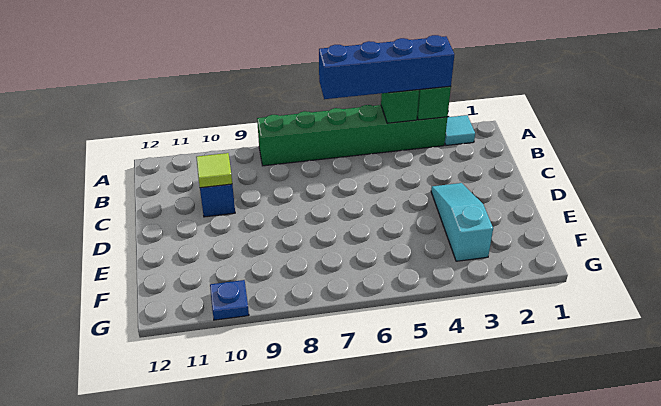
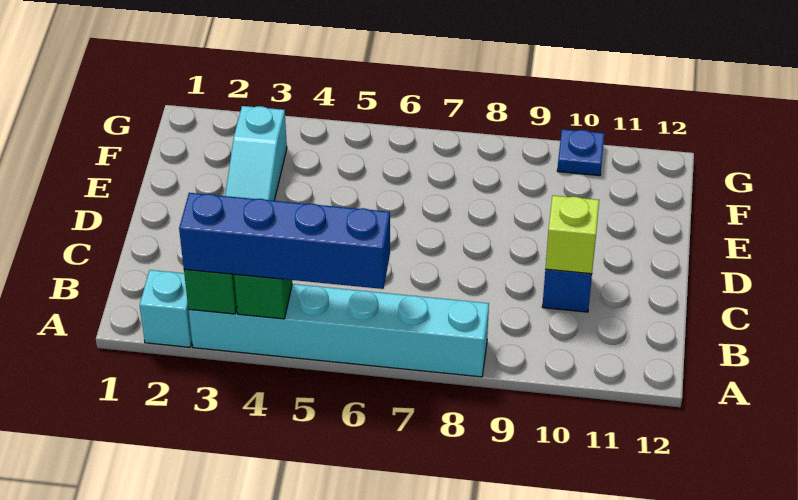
cyan 1x1 tile [445,115,475,145] -> cyan 1x1 brick [140,270,192,347]
green 1x6 brick [257,105,447,166] -> cyan 1x6 brick [189,284,489,377]
lime 1x1 tile [196,153,232,188] -> lime 1x1 brick [545,196,599,274]

